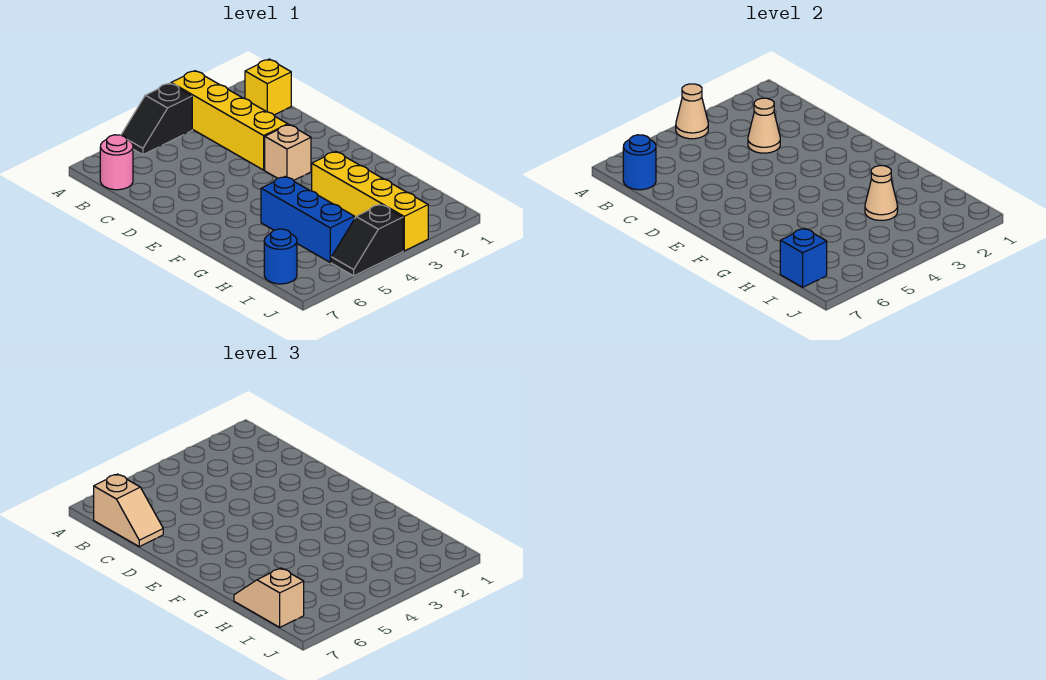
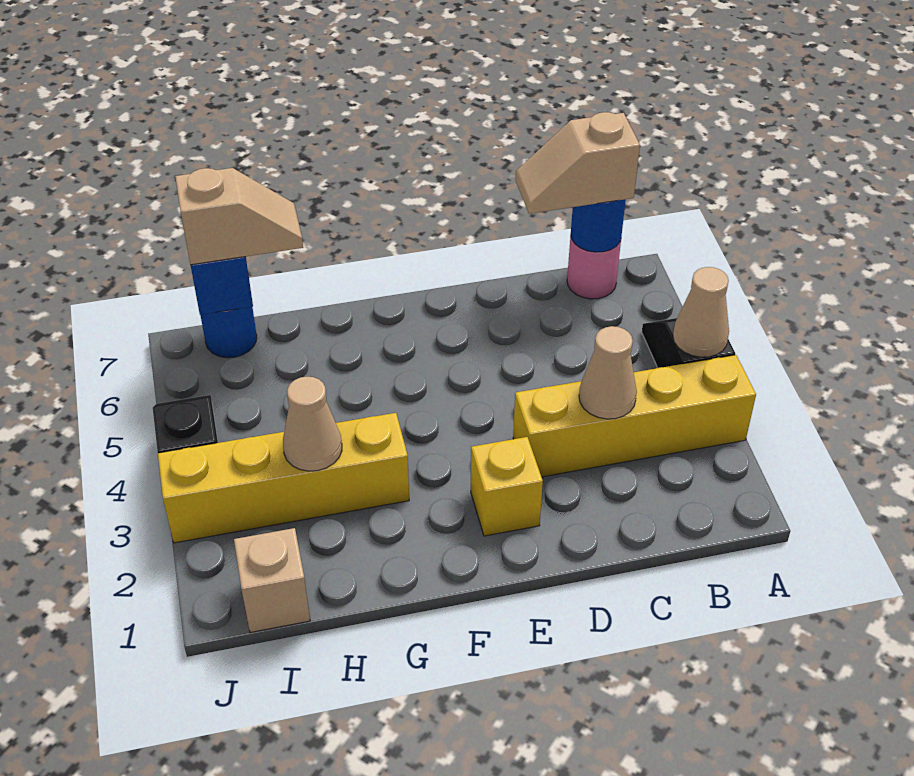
yellow 1x1 brick [245,59,291,115] -> yellow 1x1 brick moved to [471,437,543,536]
tan 1x1 brick [265,125,311,180] -> tan 1x1 brick moved to [234,528,310,633]
blue 1x3 brick [261,177,354,262] -> none

